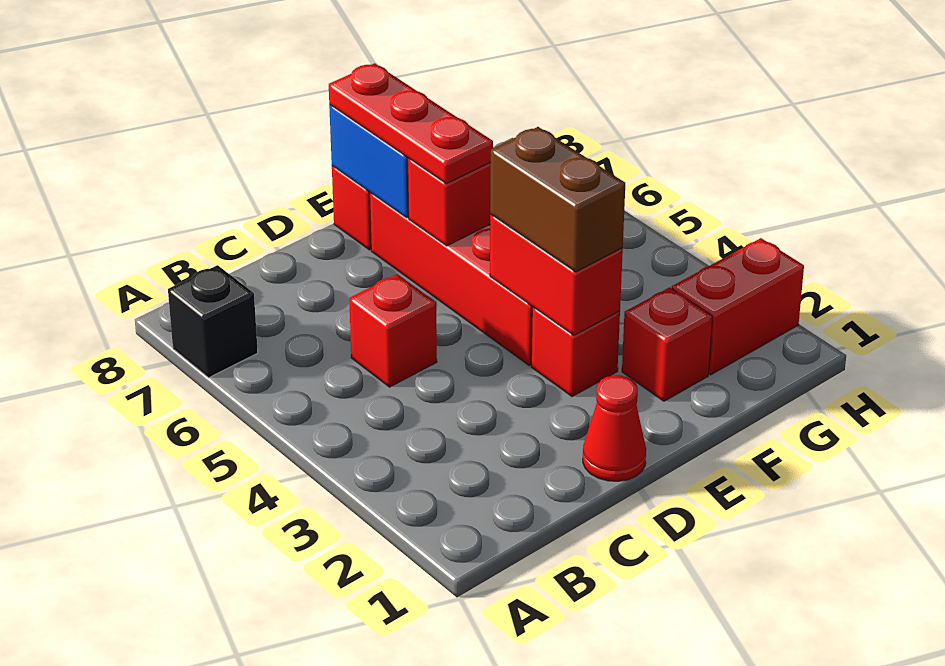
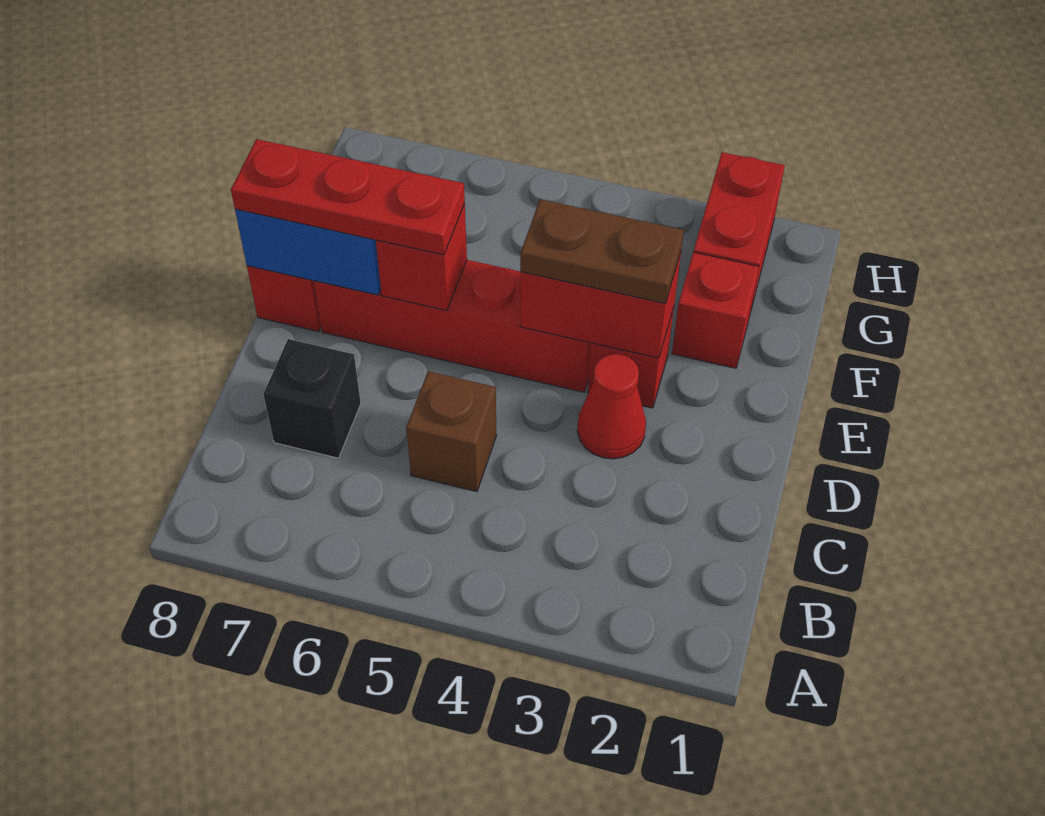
black 1x1 brick [168,265,258,378] -> black 1x1 brick moved to [263,339,361,458]
red 1x1 brick [349,274,437,387] -> brown 1x1 brick [406,371,497,491]
red 1x1 cone [583,375,646,481] -> red 1x1 cone moved to [577,354,646,459]
brown 1x2 brick [490,127,625,272] -> brown 1x2 plate [520,199,684,303]

